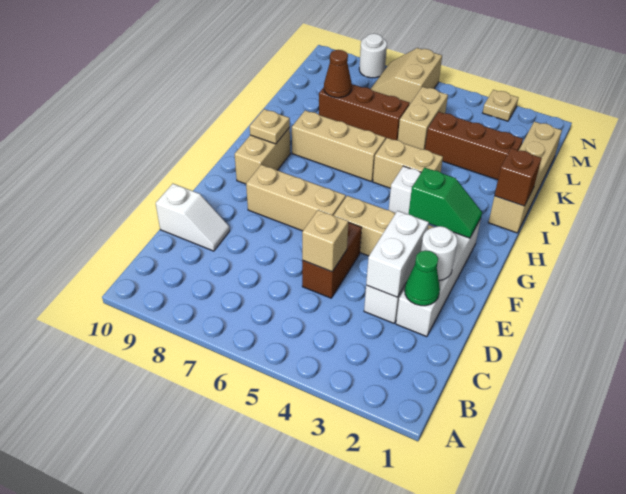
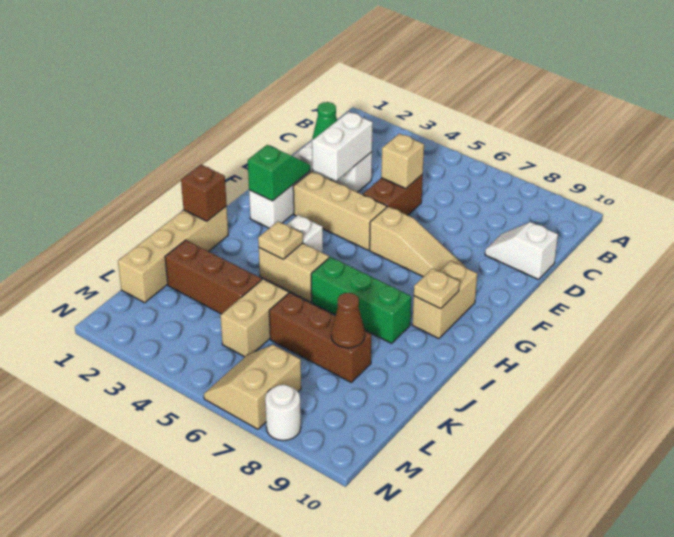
white 1x1 round brick [421,226,458,281] -> none
tan 1x3 brick [246,165,346,231] -> tan 1x3 slope [370,207,466,277]
green 1x2 slope [409,167,482,238] -> green 1x2 slope turned to [248,145,310,201]
tan 1x3 brick [292,110,386,181] -> green 1x3 brick [311,257,411,343]
tan 2x2 slope [371,48,442,105] -> tan 2x2 slope turned to [204,345,301,429]
tan 1x1 plate [483,90,518,121] -> tan 1x1 plate moved to [258,221,303,259]

